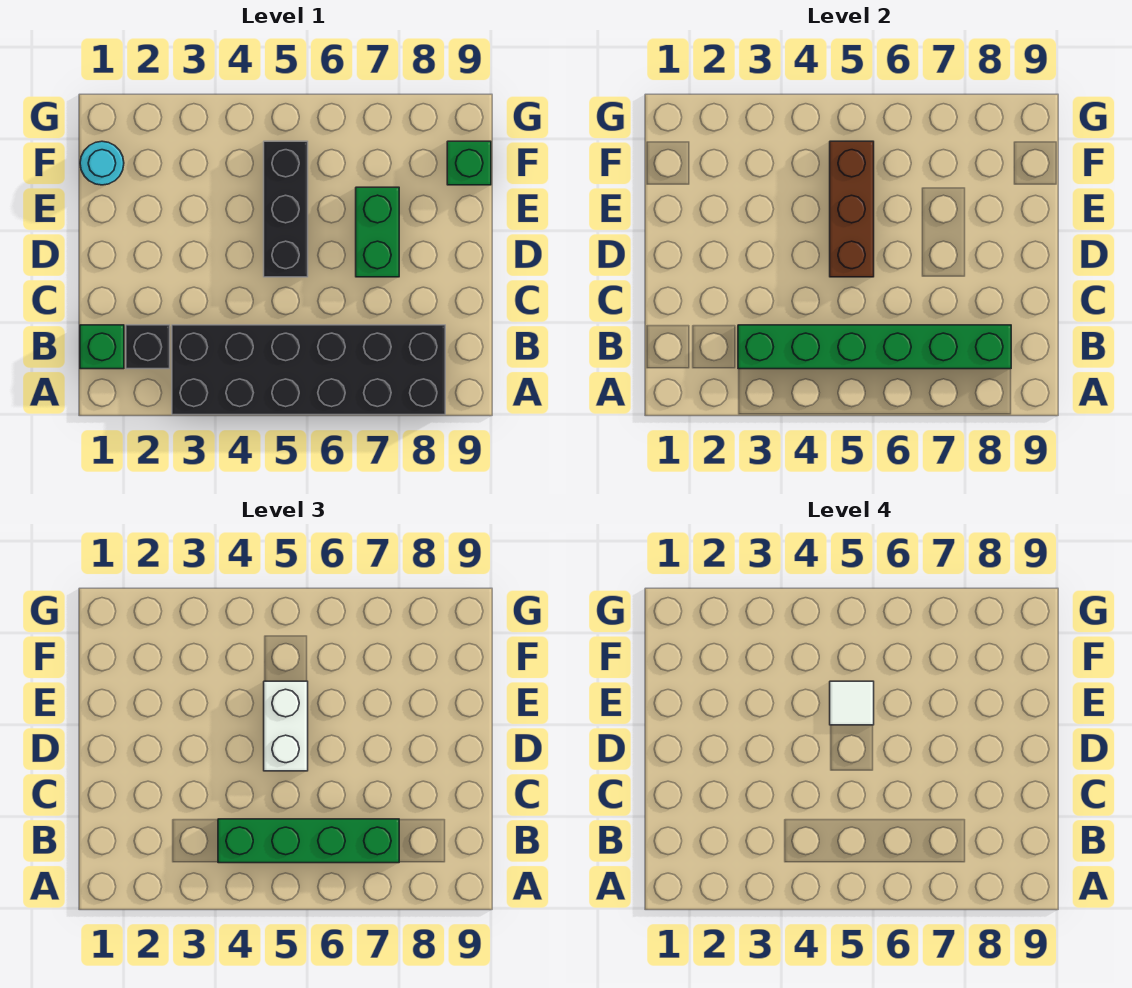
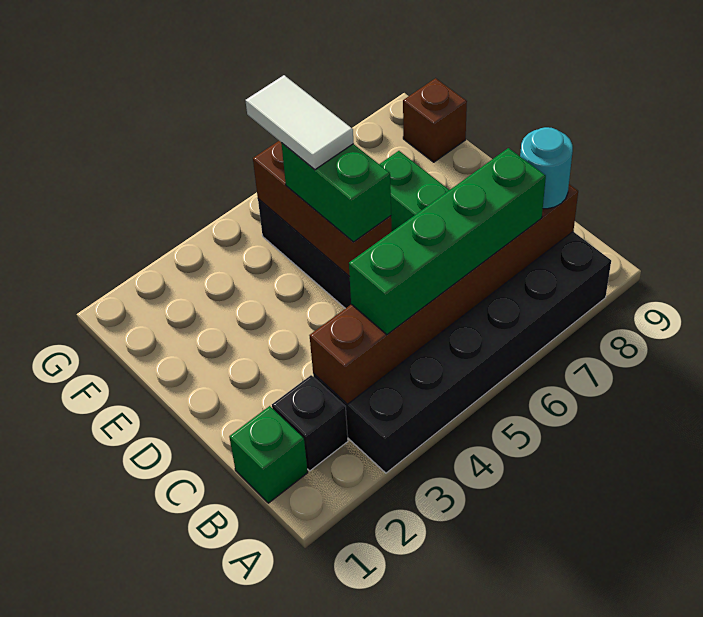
green 1x6 brick [738,325,1011,369] -> brown 1x6 brick [309,184,578,404]
white 1x2 brick [264,681,308,771] -> green 1x2 brick [281,143,391,242]
white 1x1 tile [830,681,874,725] -> white 1x2 tile [245,75,354,170]
cyan 1x1 round brick [80,141,124,185] -> cyan 1x1 round brick moved to [520,127,573,209]
green 1x1 brick [447,141,491,185] -> brown 1x1 brick [403,78,467,162]

